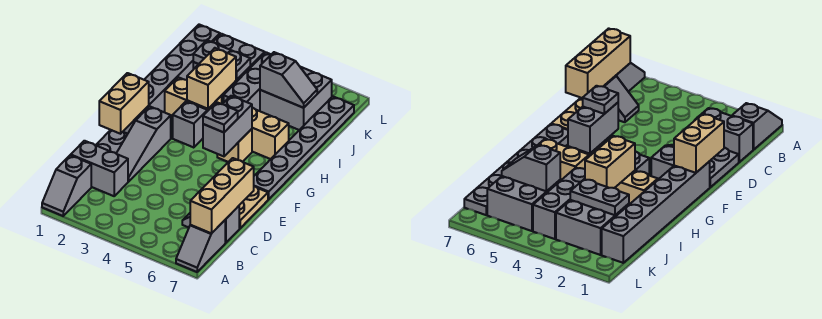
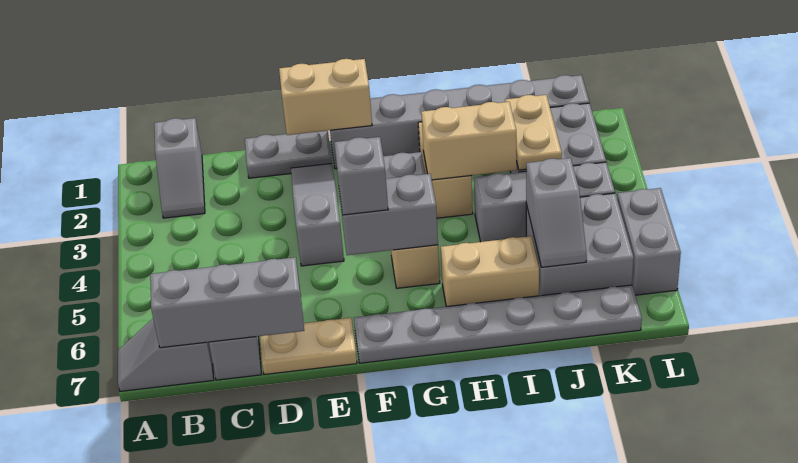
grey 1x2 slope [42,155,91,216] -> grey 1x2 slope turned to [154,118,205,218]
tan 1x3 brick [190,158,254,234] -> grey 1x3 brick [150,257,304,348]
grey 1x2 brick [71,141,128,196] -> grey 1x2 brick moved to [617,188,681,295]
grey 1x3 slope [116,106,171,182] -> grey 1x3 slope turned to [291,163,344,266]
grey 1x1 plate [203,102,238,132] -> grey 1x1 brick [334,137,388,215]
tan 1x2 brick [252,108,289,159] -> tan 1x2 brick turned to [441,236,539,307]
grey 1x2 plate [193,40,250,80] -> tan 1x2 plate [505,95,562,170]

